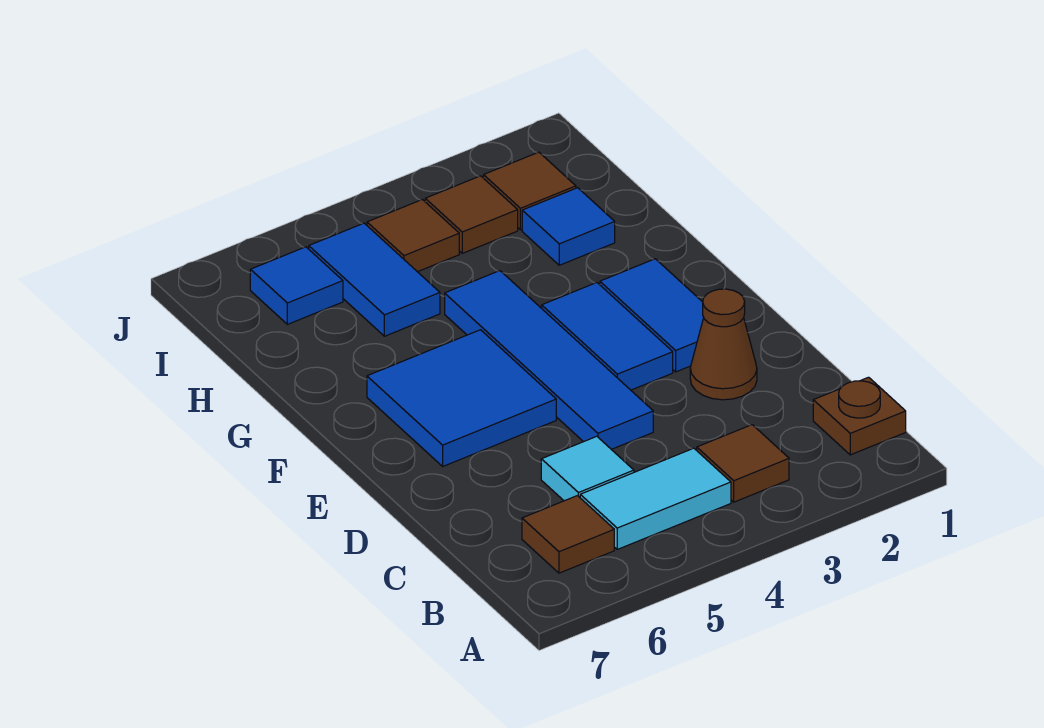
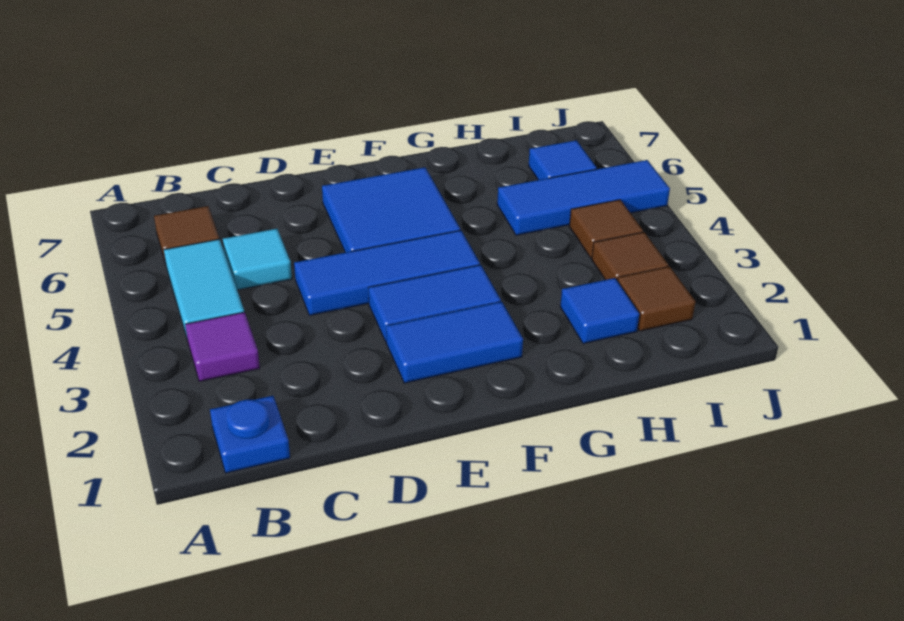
brown 1x1 plate [813,377,906,455] -> blue 1x1 plate [210,396,290,473]
brown 1x1 tile [697,425,789,502] -> purple 1x1 tile [185,312,260,382]
brown 1x1 cone [690,289,757,400] -> none
blue 1x4 tile [445,271,653,449] -> blue 1x3 tile [294,230,480,316]
blue 1x2 tile [309,223,440,336] -> blue 1x3 tile [497,160,670,235]

